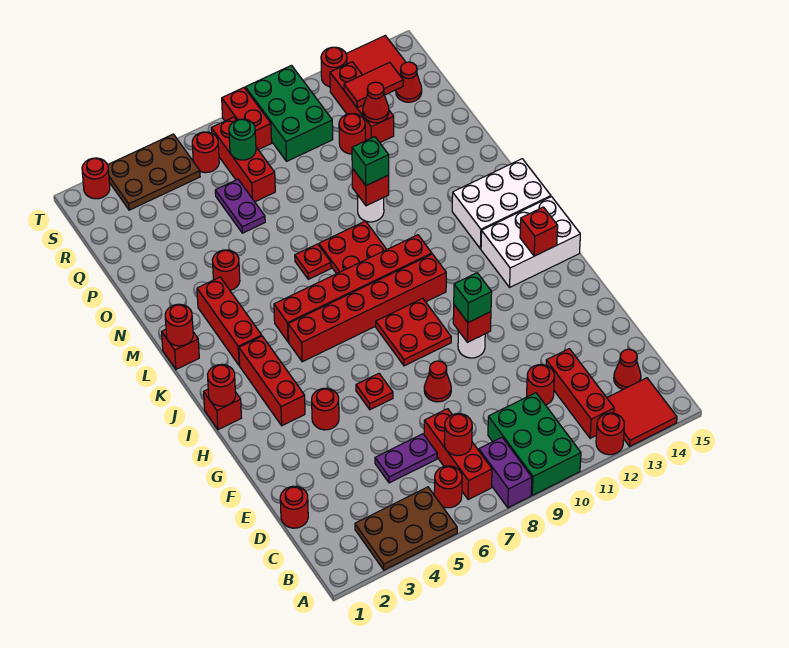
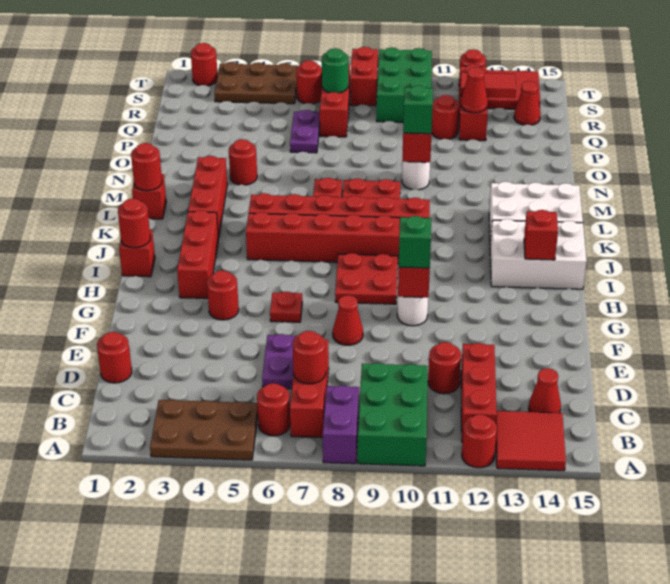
purple 1x2 plate [375,434,437,483] -> purple 1x2 plate turned to [262,334,296,389]

